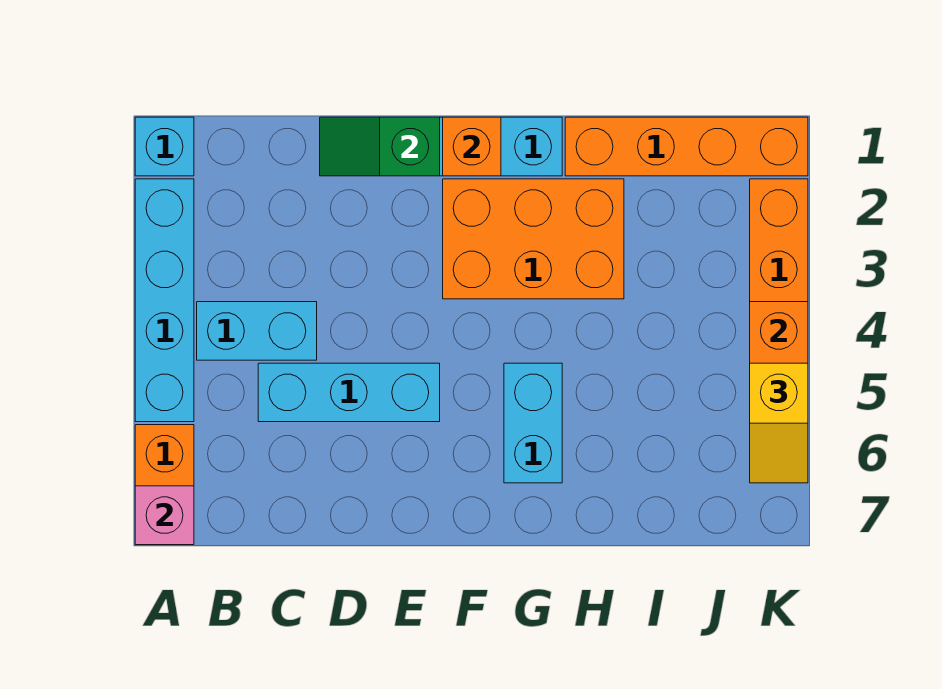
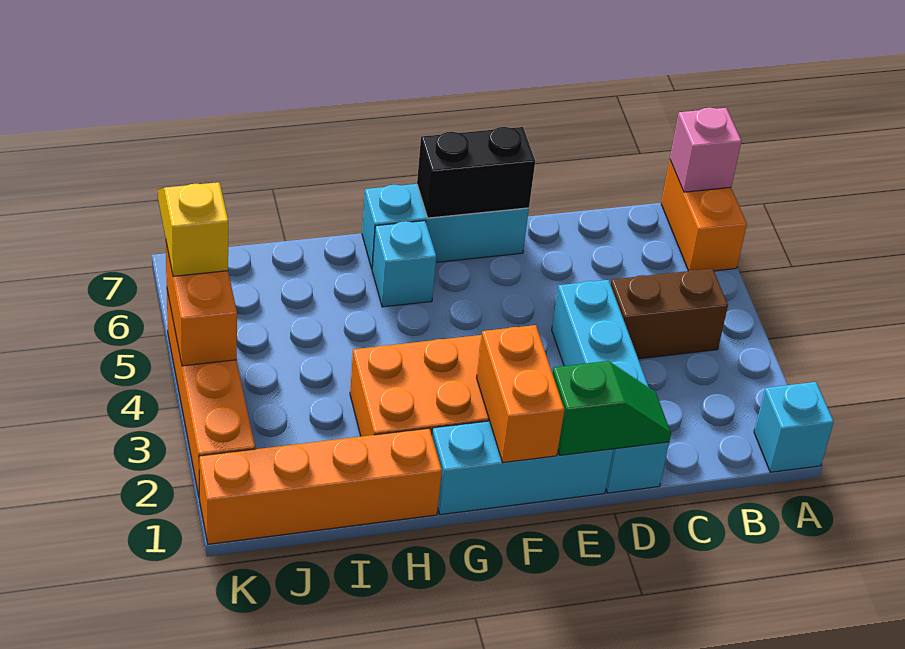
cyan 1x4 brick [135,179,194,422] -> cyan 1x4 brick moved to [552,280,669,493]
cyan 1x2 brick [197,302,317,360] -> brown 1x2 brick [611,268,728,359]
cyan 1x3 brick [258,363,440,422] -> cyan 1x3 brick moved to [362,184,529,268]
none -> black 1x2 brick [417,127,535,218]
orange 1x1 brick [443,117,501,176] -> orange 1x2 brick [477,325,564,463]
cyan 1x2 brick [504,363,562,483] -> cyan 1x1 brick [372,221,436,307]

